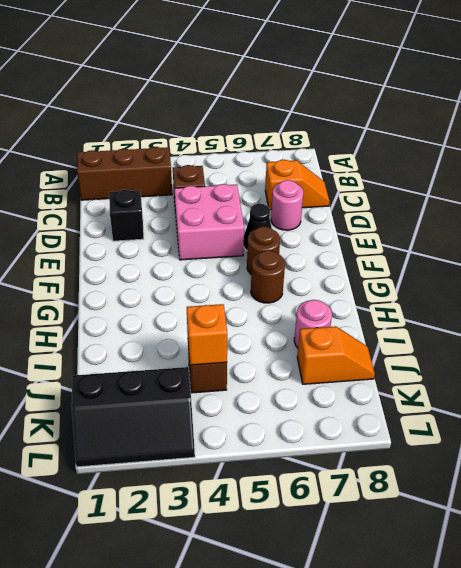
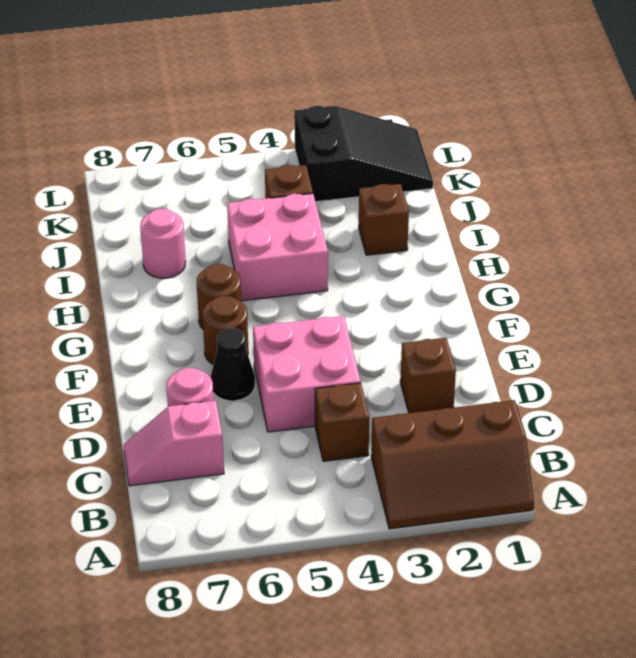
orange 1x2 slope [265,160,329,210] -> pink 1x2 slope [124,401,224,486]
black 1x1 brick [109,190,144,241] -> brown 1x1 brick [400,338,456,413]
none -> pink 2x2 brick [227,193,328,301]
none -> brown 1x1 brick [359,184,409,255]
orange 1x1 brick [187,304,227,365] -> none
orange 1x2 slope [297,326,375,384] -> none
black 2x3 slope [72,367,195,467] -> black 2x3 slope turned to [294,106,433,202]

